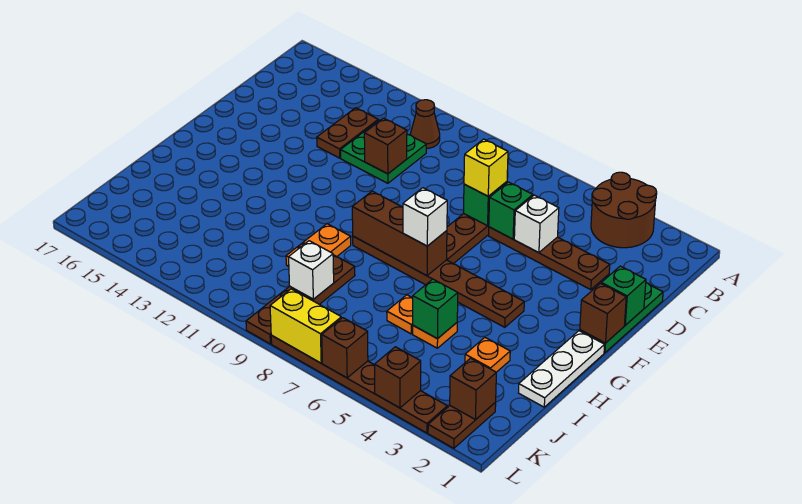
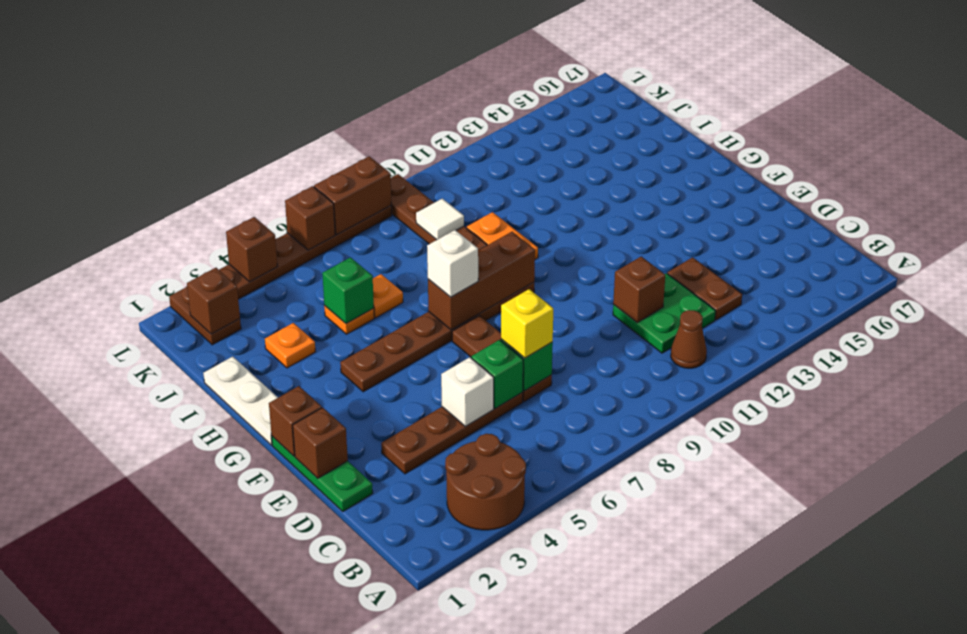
green 1x1 brick [601,266,646,325] -> brown 1x1 brick [293,408,348,478]
white 1x1 brick [289,241,334,299] -> white 1x1 tile [416,199,464,240]
yellow 1x2 brick [270,289,341,363] -> brown 1x2 brick [314,156,391,234]

